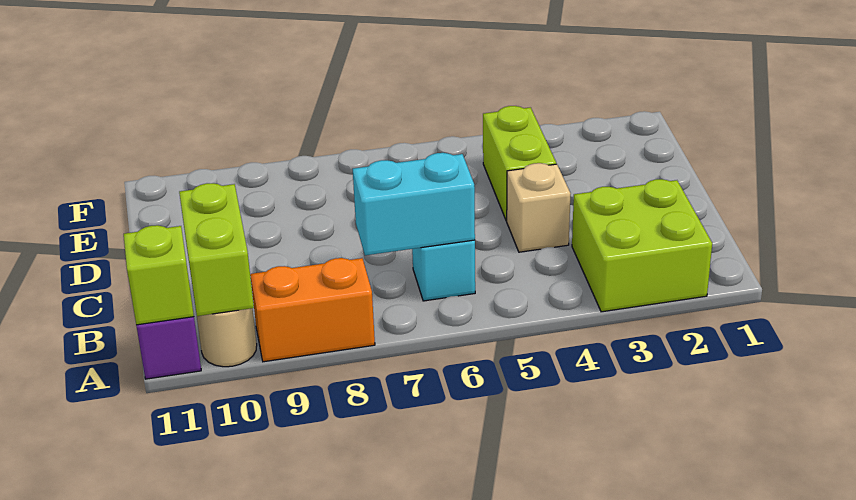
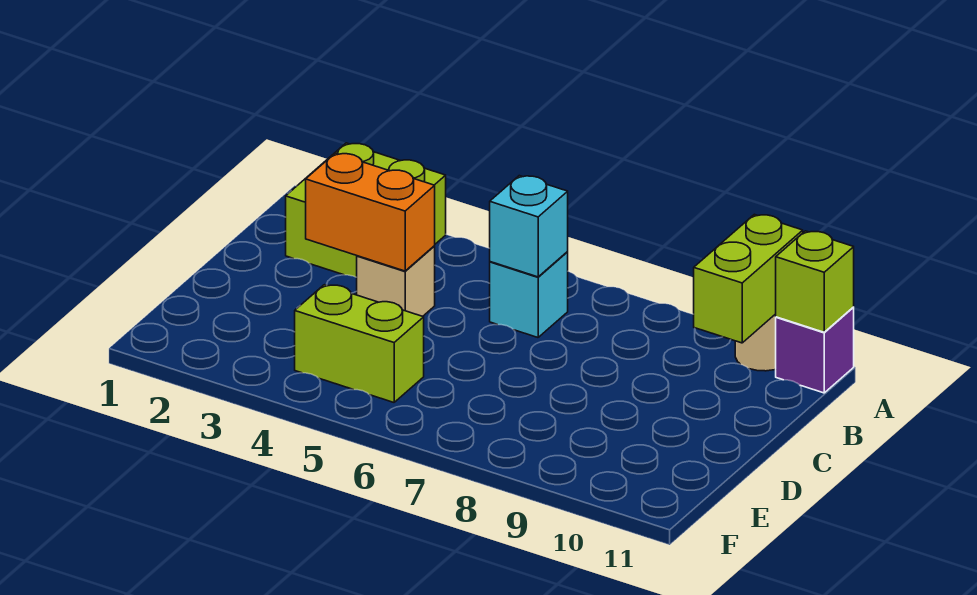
orange 1x2 brick [250,258,375,362] -> orange 1x2 brick moved to [306,153,435,271]
cyan 1x2 brick [353,153,475,255] -> cyan 1x1 brick [490,176,568,277]
lime 1x2 brick [483,106,556,221] -> lime 1x2 brick turned to [295,285,424,402]

